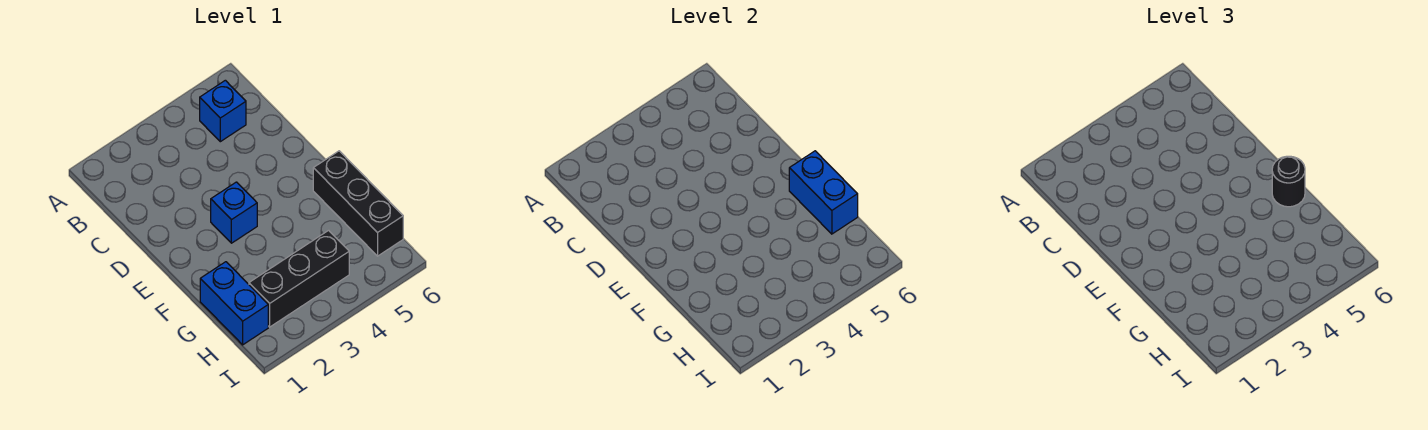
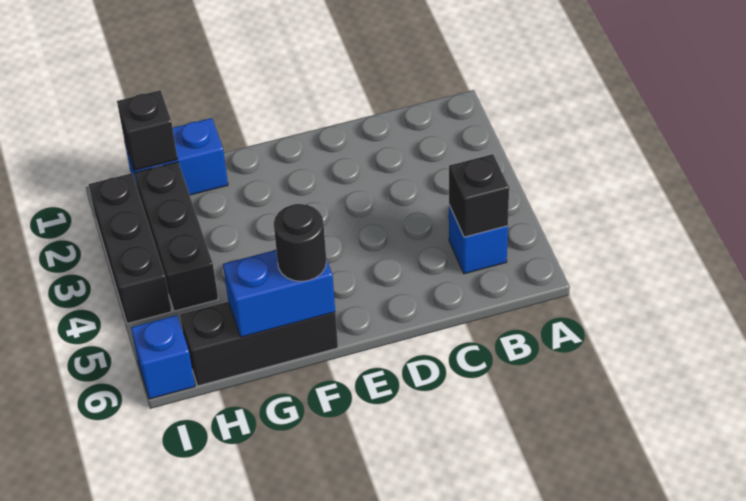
none -> black 1x1 brick [449,154,509,237]
blue 1x1 brick [211,182,257,243] -> blue 1x1 brick moved to [131,315,195,399]
none -> black 1x1 brick [117,90,178,171]
none -> black 1x3 brick [89,173,172,324]

